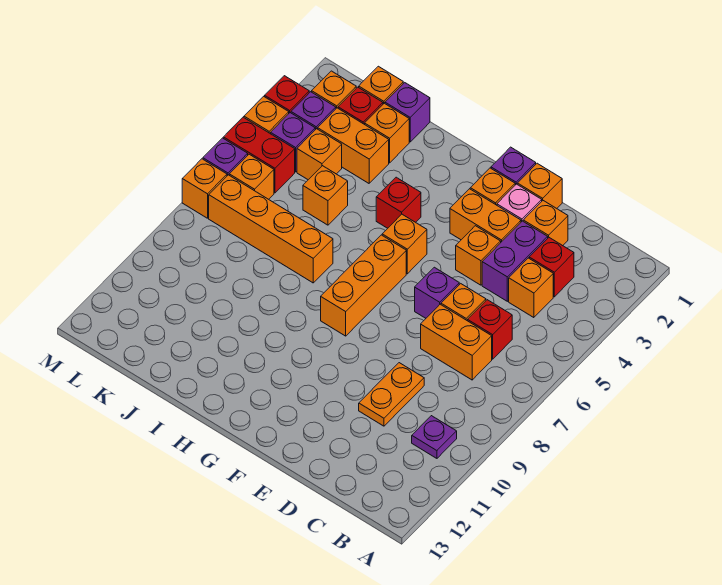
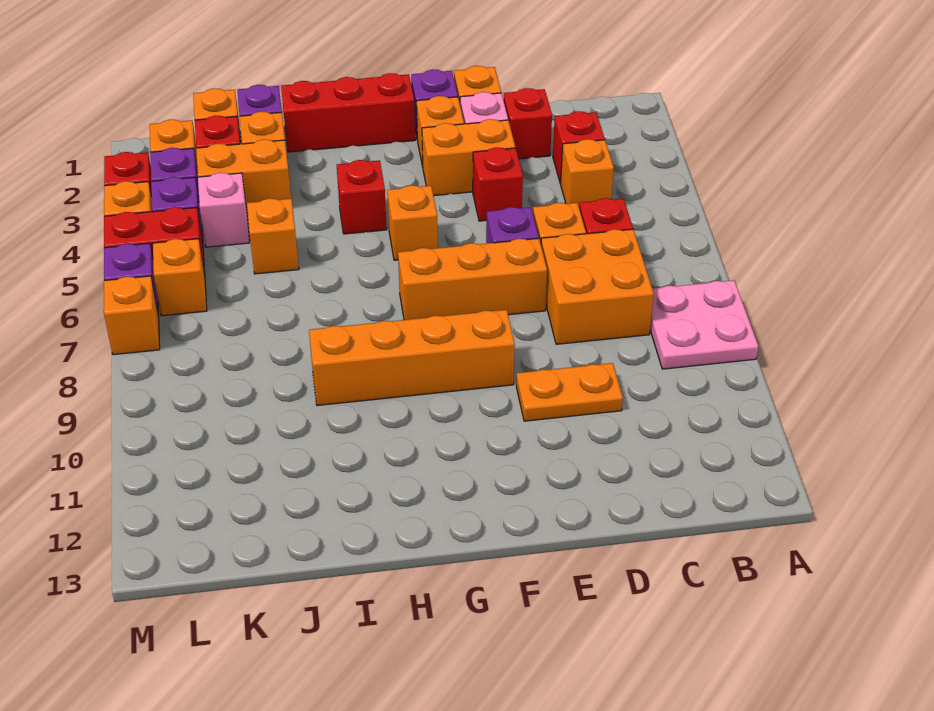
none -> pink 2x2 plate [650,280,758,369]
purple 1x1 plate [412,416,457,458] -> none
orange 1x2 brick [421,304,492,380] -> orange 2x2 brick [541,229,654,344]
orange 1x1 brick [523,201,568,246] -> red 1x1 brick [503,88,552,159]
purple 1x2 brick [482,221,548,301] -> none
orange 1x2 plate [359,363,424,426] -> orange 1x2 plate turned to [516,363,623,421]
orange 1x1 brick [456,226,501,285] -> red 1x1 brick [473,147,523,221]
none -> red 1x3 brick [281,73,415,152]
orange 1x3 brick [321,235,406,336] -> orange 1x3 brick turned to [398,238,547,320]
orange 1x4 brick [209,175,333,283] -> orange 1x4 brick moved to [309,310,515,406]
orange 1x1 brick [297,129,342,180] -> pink 1x1 brick [198,173,249,247]

